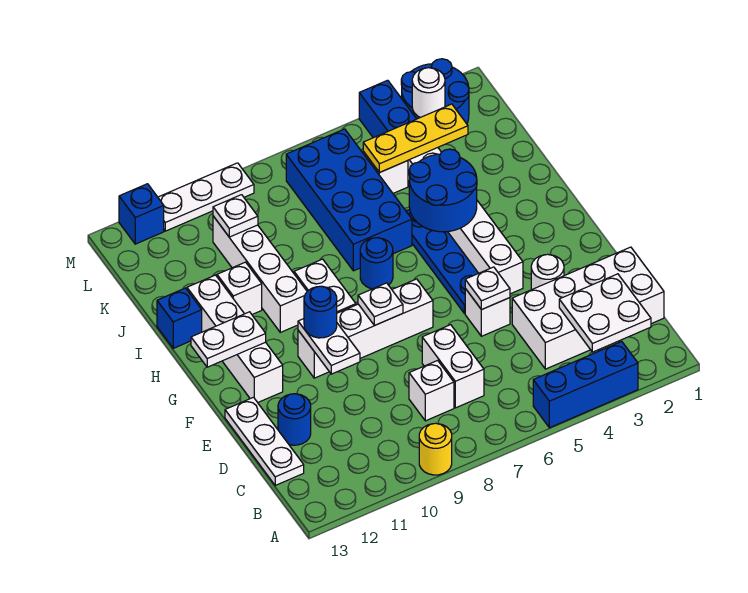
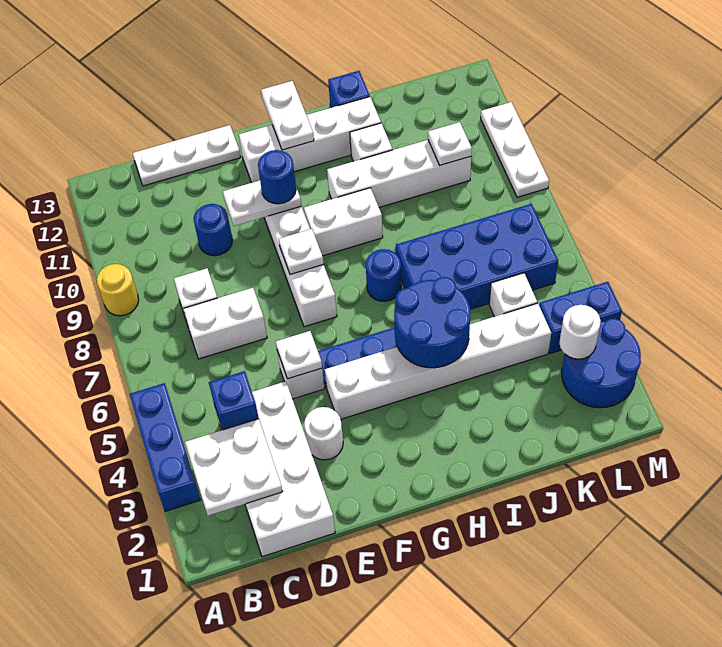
blue 1x1 round brick [278,394,311,445] -> blue 1x1 round brick moved to [194,204,232,256]
yellow 1x3 plate [363,104,468,173] -> none
blue 1x1 brick [119,184,164,244] -> blue 1x1 brick moved to [209,371,259,430]

